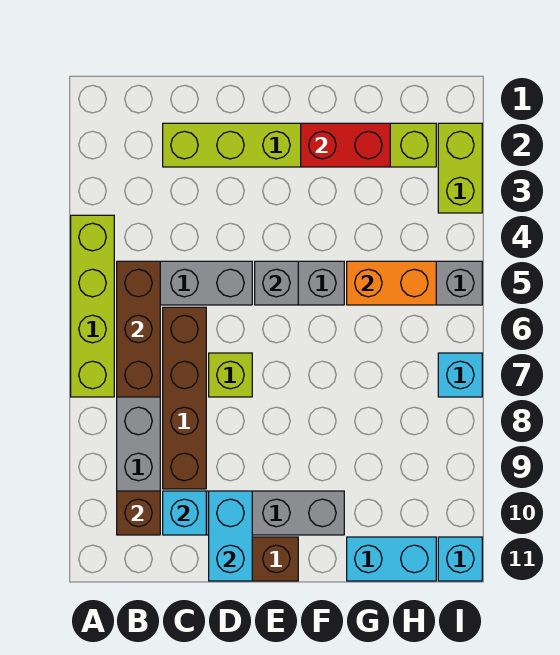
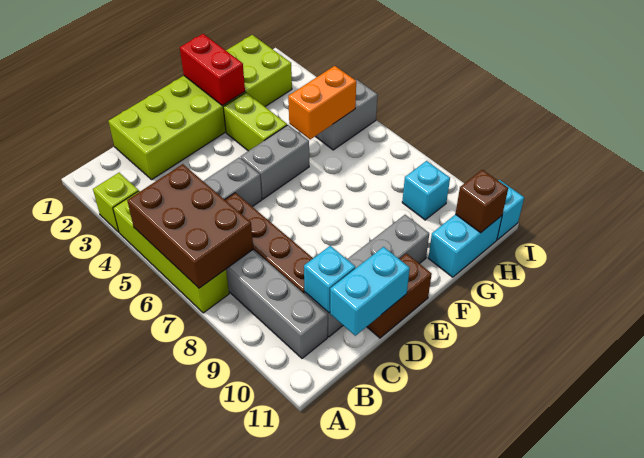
brown 1x3 brick [117,261,160,397] -> brown 2x3 brick [127,164,253,288]
brown 1x1 brick [117,491,160,535] -> brown 1x1 brick moved to [456,170,508,233]
lime 1x6 brick [163,123,436,167] -> lime 2x6 brick [109,35,292,180]
lime 1x1 brick [209,353,252,397] -> lime 1x1 brick moved to [93,173,139,232]
cyan 1x2 brick [209,491,252,581] -> cyan 1x2 brick turned to [330,247,410,336]
grey 1x1 brick [255,261,298,305] -> none
red 1x2 brick [301,123,390,167] -> red 1x2 brick turned to [180,34,245,106]
lime 1x2 brick [438,123,482,213] -> lime 1x2 brick moved to [223,93,287,151]
cyan 1x1 brick [438,353,482,397] -> cyan 1x1 brick moved to [402,161,450,220]

